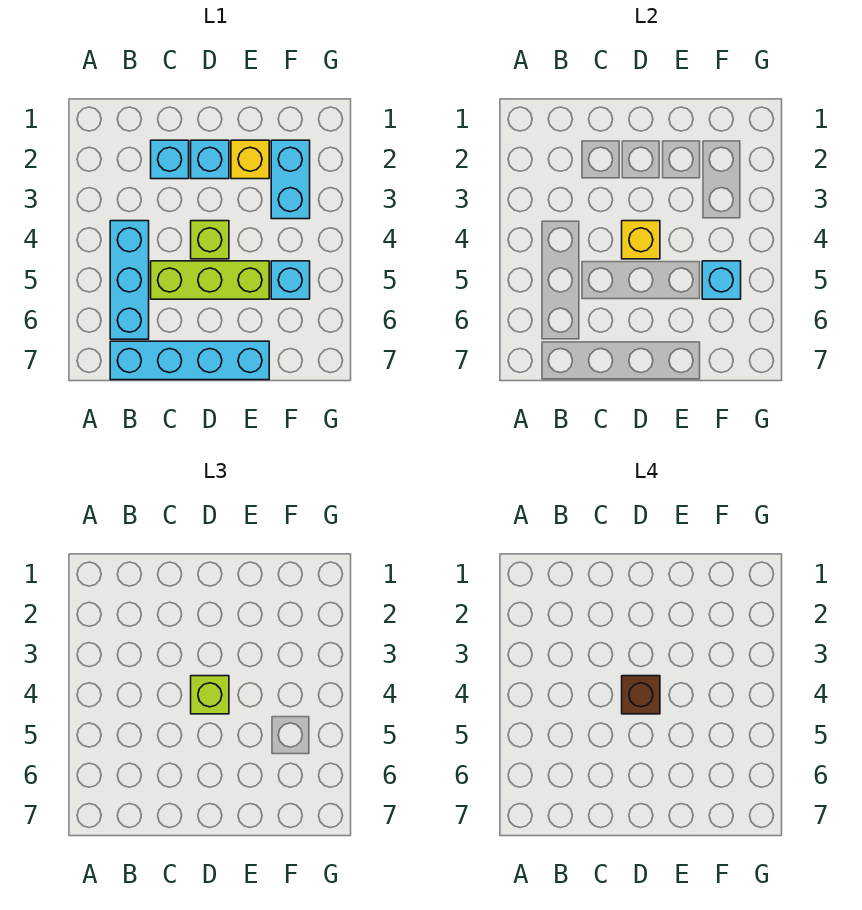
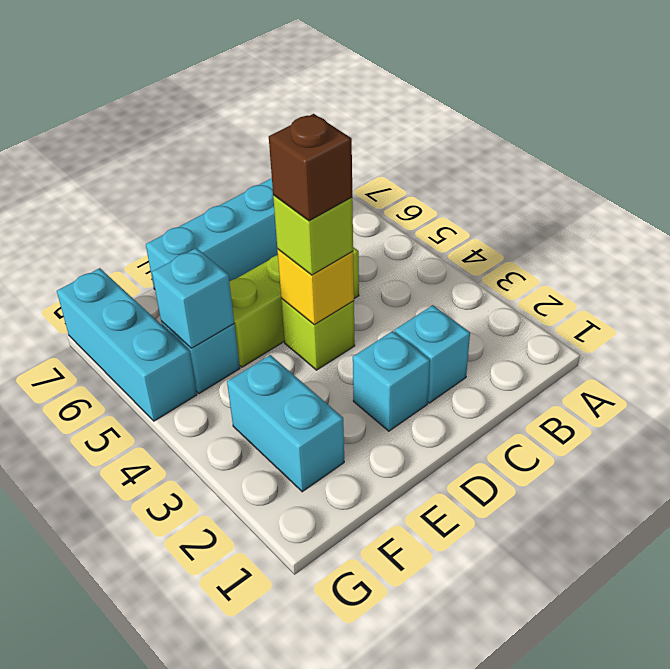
cyan 1x3 brick [110,221,149,339] -> cyan 1x3 brick moved to [57,268,197,421]
yellow 1x1 brick [231,140,269,179] -> none

